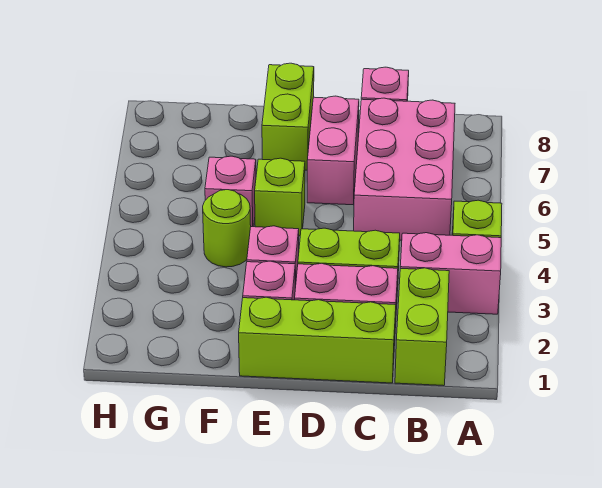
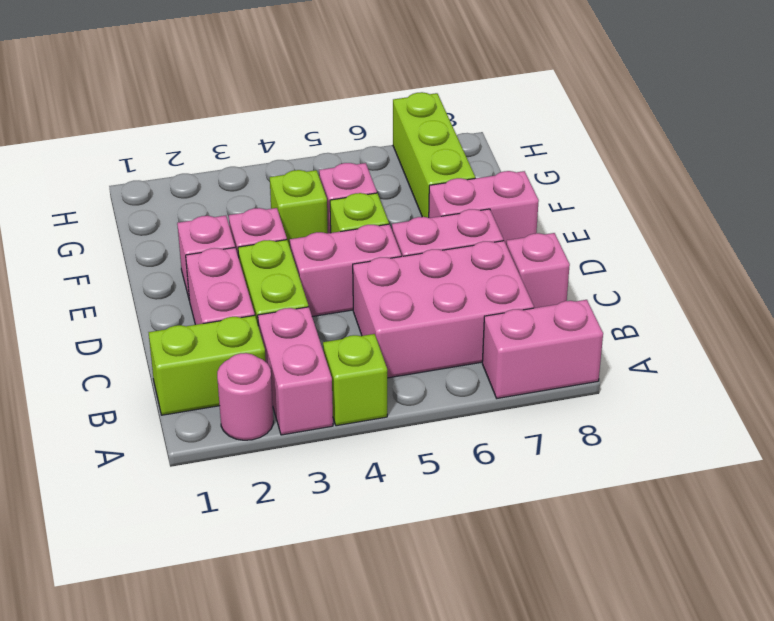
none -> pink 1x1 round brick [217,353,273,440]
none -> pink 1x2 brick [482,300,603,398]
lime 1x3 brick [239,297,396,383] -> lime 1x3 brick moved to [393,92,475,218]
none -> pink 1x2 brick [290,224,401,317]
lime 1x2 brick [262,63,314,170] -> pink 1x2 brick [429,171,539,244]
lime 1x1 round brick [203,190,251,267] -> lime 1x1 brick [270,170,328,247]

